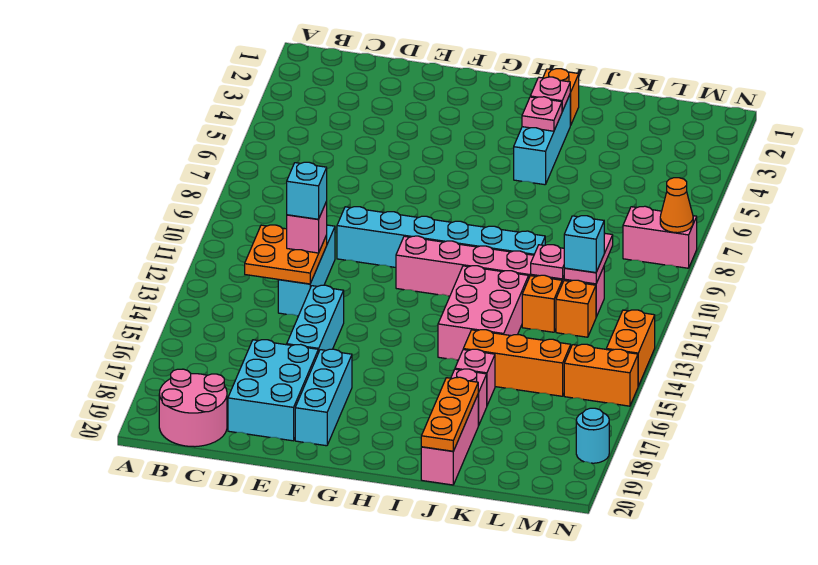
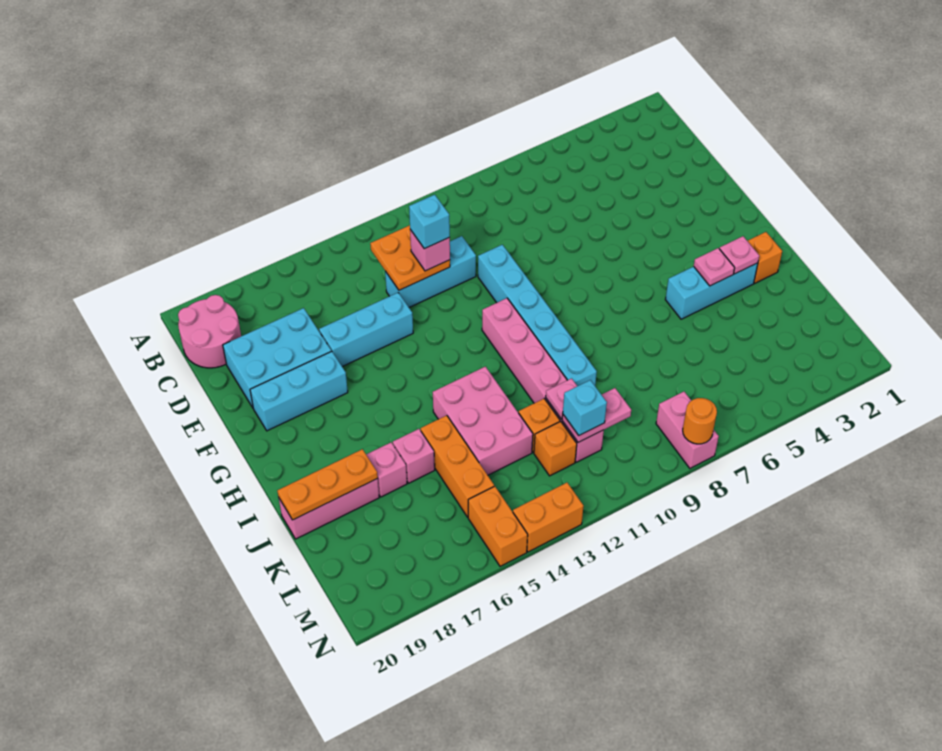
pink 2x3 brick [438,266,529,360] -> pink 2x3 brick turned to [433,367,533,475]
orange 1x1 cone [660,178,693,233] -> orange 1x1 round brick [683,398,717,444]
cyan 1x1 round brick [576,408,609,463] -> none

